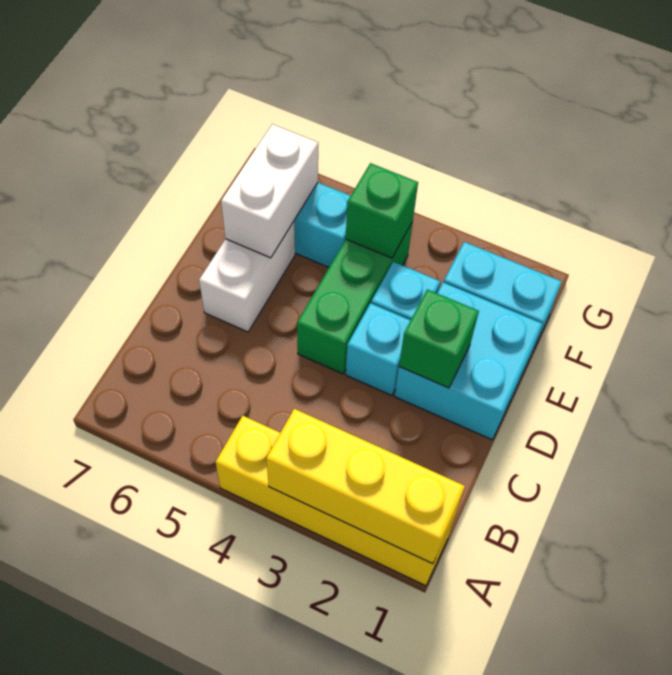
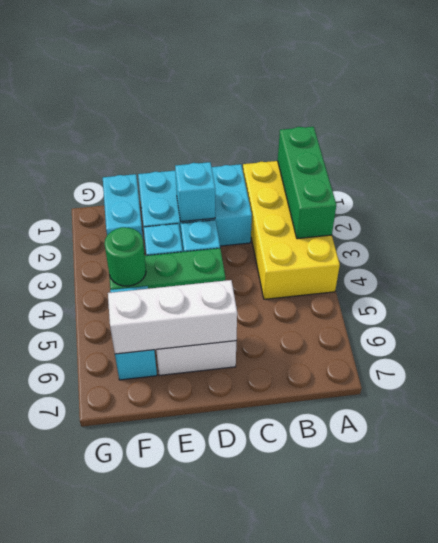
yellow 1x4 brick [216,416,455,586] -> yellow 2x4 brick [243,161,340,299]
yellow 1x3 brick [266,409,465,564] -> green 1x3 brick [278,127,336,239]
cyan 2x2 brick [394,282,543,440] -> cyan 2x3 brick [138,164,252,246]
green 1x1 brick [399,289,479,388] -> cyan 1x1 brick [175,162,215,222]
white 1x2 brick [221,124,318,258] -> white 1x3 brick [108,280,237,354]
green 1x1 brick [346,163,418,258] -> green 1x1 round brick [105,227,146,286]

